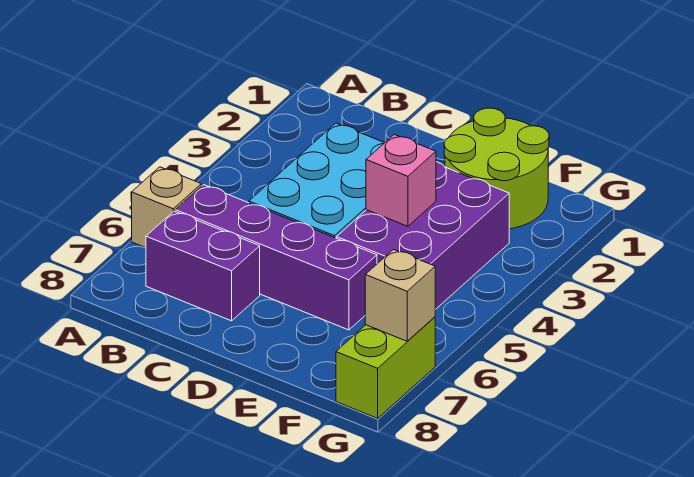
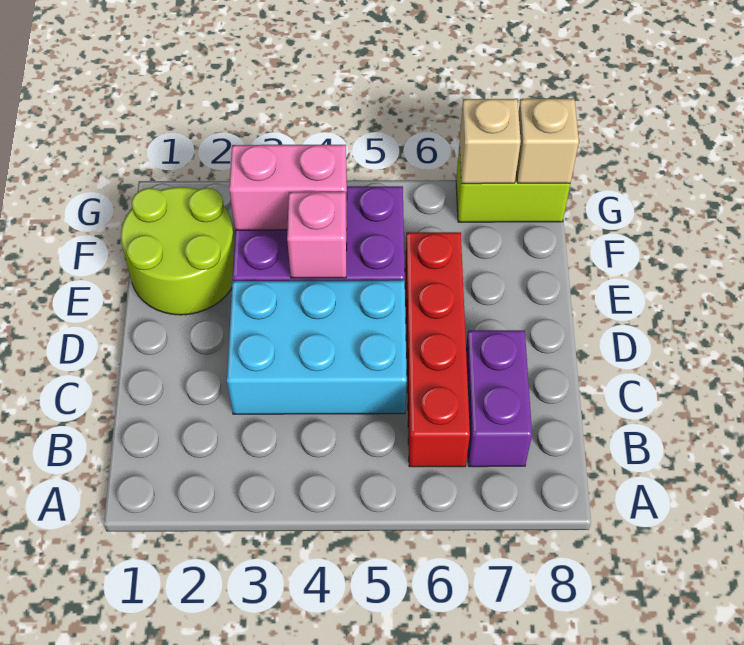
tan 1x1 brick [132,167,201,248] -> tan 1x1 brick moved to [516,99,579,183]
purple 1x4 brick [175,185,377,330] -> red 1x4 brick [405,232,470,467]
none -> pink 1x2 brick [229,145,347,230]

